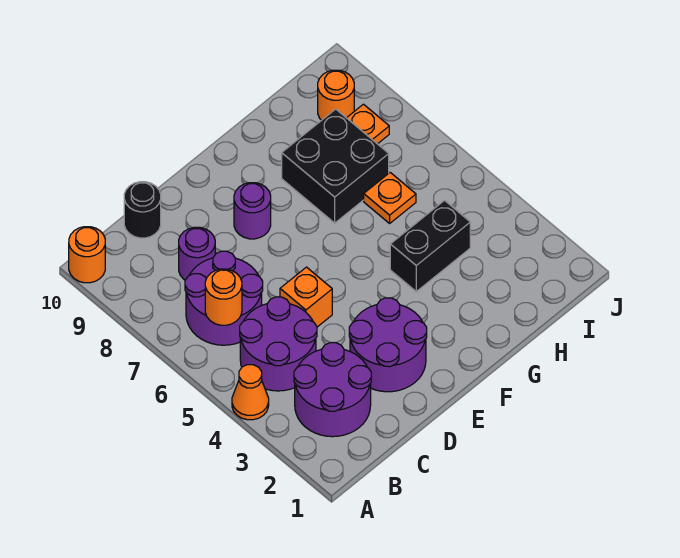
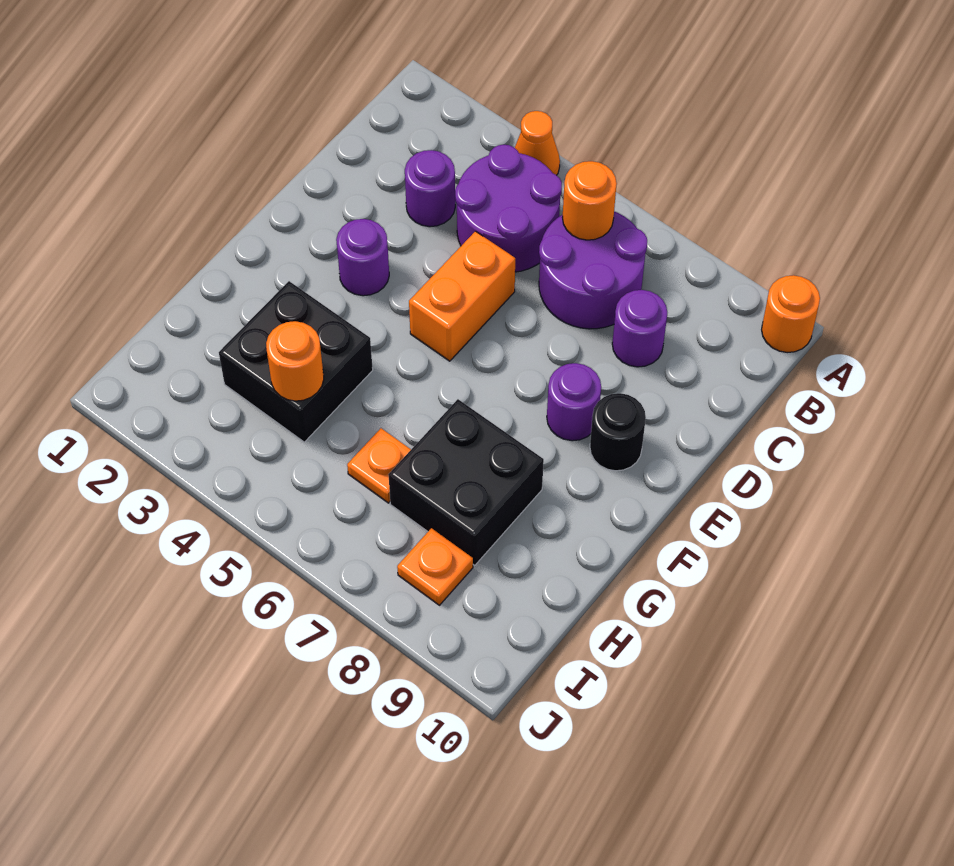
purple 2x2 round brick [294,343,371,437] -> purple 1x1 round brick [405,150,455,227]
black 1x1 round brick [124,182,161,238] -> black 1x1 round brick moved to [590,393,646,471]
purple 2x2 round brick [349,298,427,392] -> purple 1x1 round brick [336,219,389,296]
orange 1x1 brick [280,267,332,327] -> orange 1x2 brick [409,231,515,361]
black 1x2 brick [390,201,470,291] -> black 2x2 brick [219,281,373,442]
orange 1x1 round brick [318,70,354,120] -> orange 1x1 round brick moved to [266,321,324,401]

